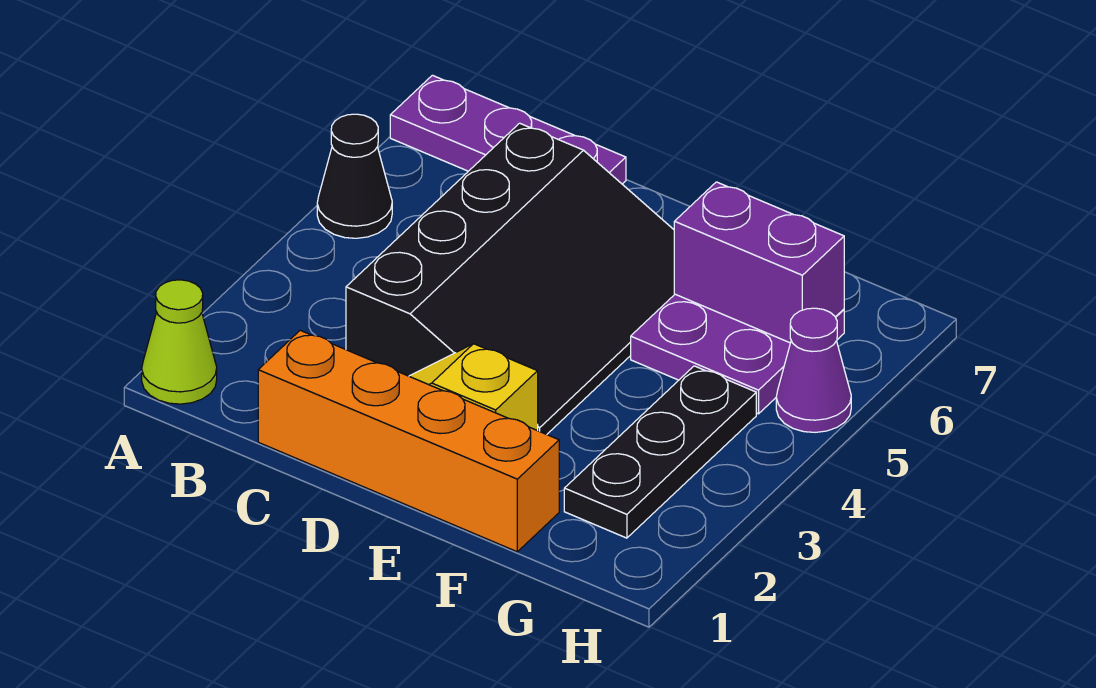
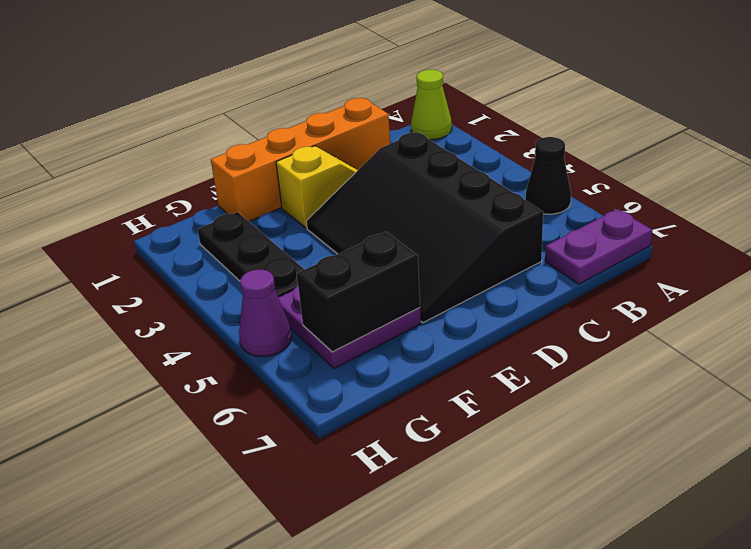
purple 1x3 plate [390,75,626,184] -> purple 1x2 plate [545,209,652,284]
purple 1x2 brick [674,182,844,343] -> black 1x2 brick [297,232,420,352]

